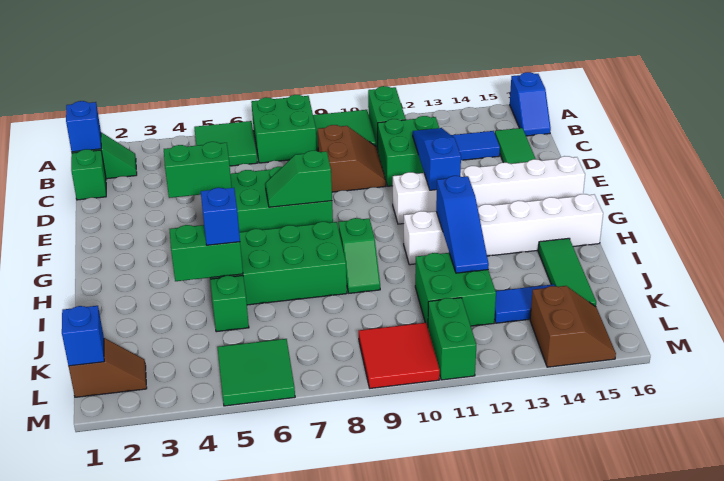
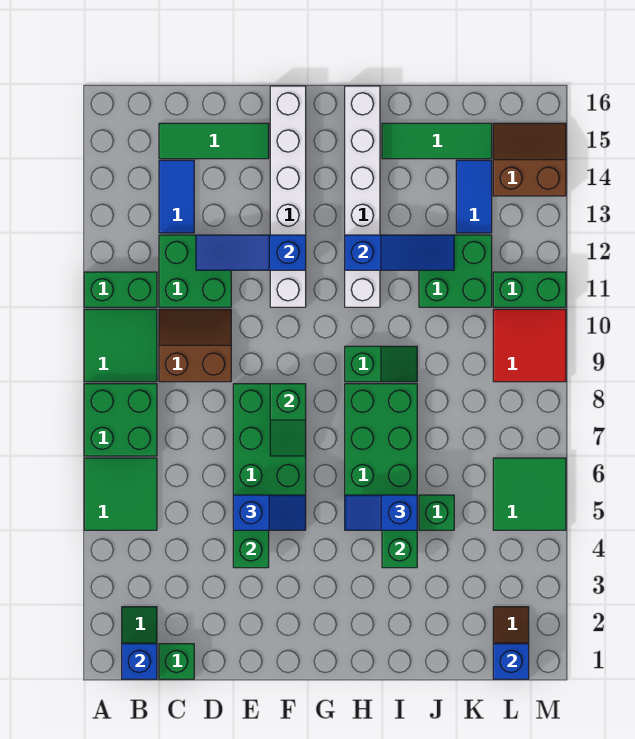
blue 1x2 slope [510,72,551,136] -> blue 1x2 slope moved to [233,495,306,530]

